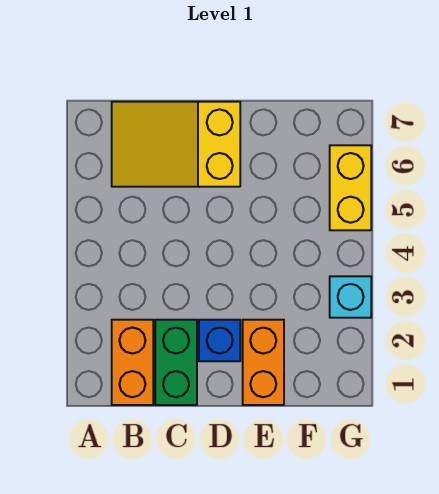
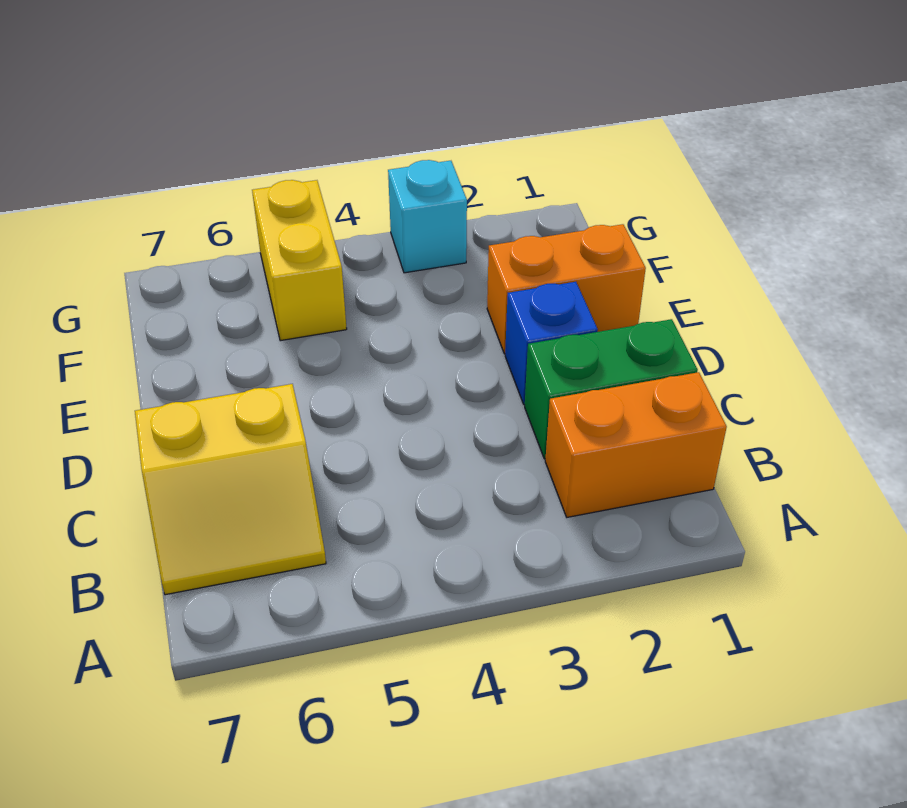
yellow 2x3 slope [112,102,240,187] -> yellow 2x2 slope [135,384,326,595]
yellow 1x2 brick [330,145,371,230] -> yellow 1x2 brick turned to [252,180,347,341]

